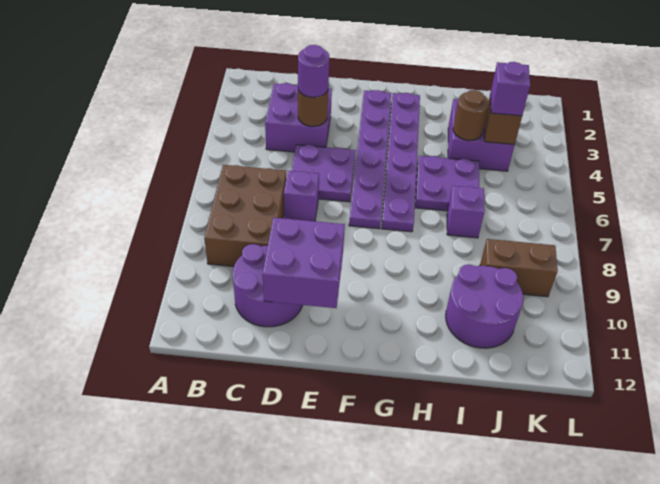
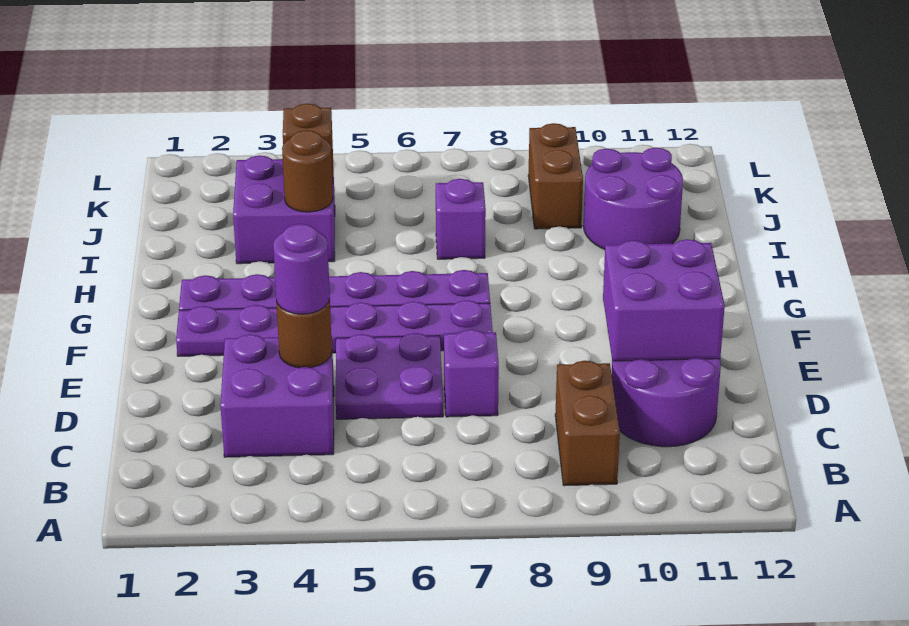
brown 2x3 brick [204,165,286,267] -> brown 1x2 brick [555,361,620,486]
purple 2x2 plate [415,156,479,211] -> none
purple 1x1 brick [490,62,530,116] -> none

